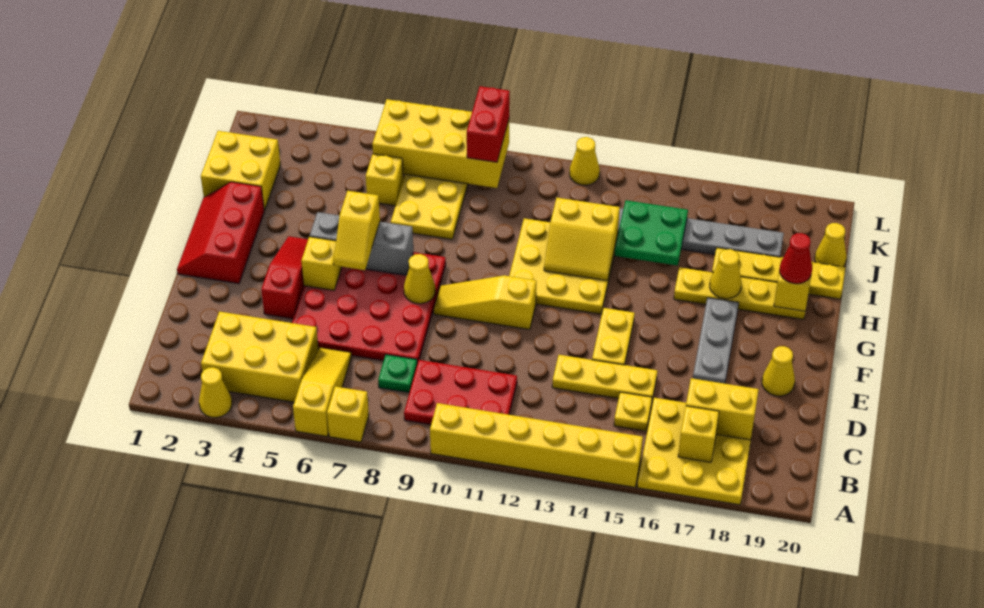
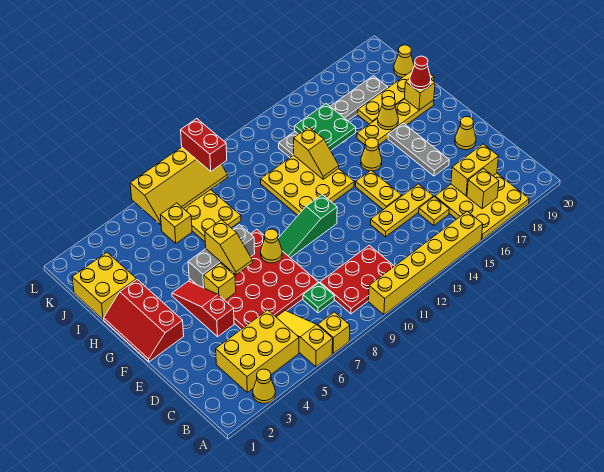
yellow 1x3 slope [434,275,536,330] -> green 1x3 slope [278,195,337,258]
yellow 2x2 slope [544,198,620,281] -> yellow 1x2 slope [294,127,339,179]
yellow 2x4 brick [372,99,509,188] -> yellow 2x4 slope [130,147,228,225]
yellow 1x1 cone [570,137,600,185] -> yellow 1x1 cone moved to [361,138,382,171]

